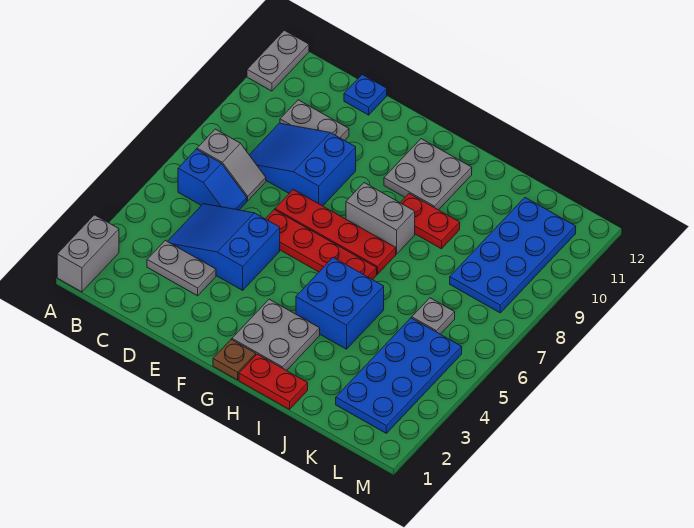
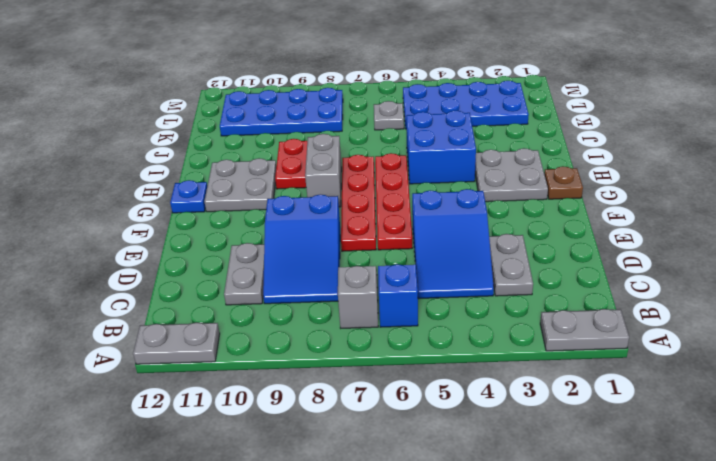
grey 1x2 brick [57,215,119,292] -> grey 1x2 plate [540,309,629,351]
blue 1x1 plate [344,74,387,115] -> blue 1x1 plate moved to [170,180,207,213]
red 1x2 plate [239,354,308,409] -> none

